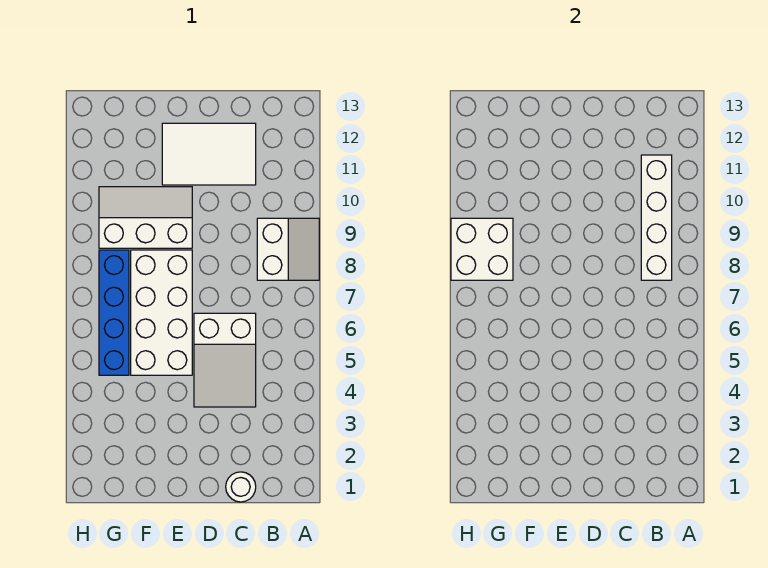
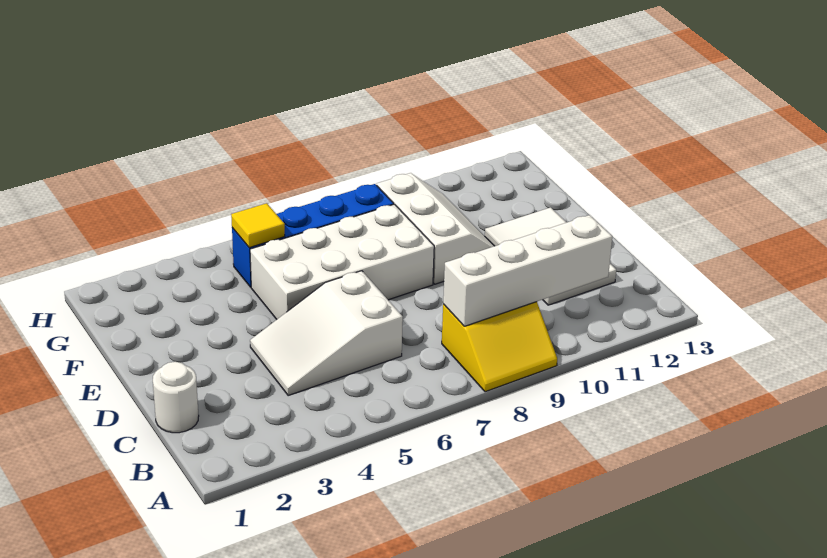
white 2x2 slope [257,218,319,280] -> yellow 2x2 slope [442,302,557,392]
none -> yellow 1x1 tile [231,203,285,248]
white 2x2 brick [451,218,513,280] -> none

